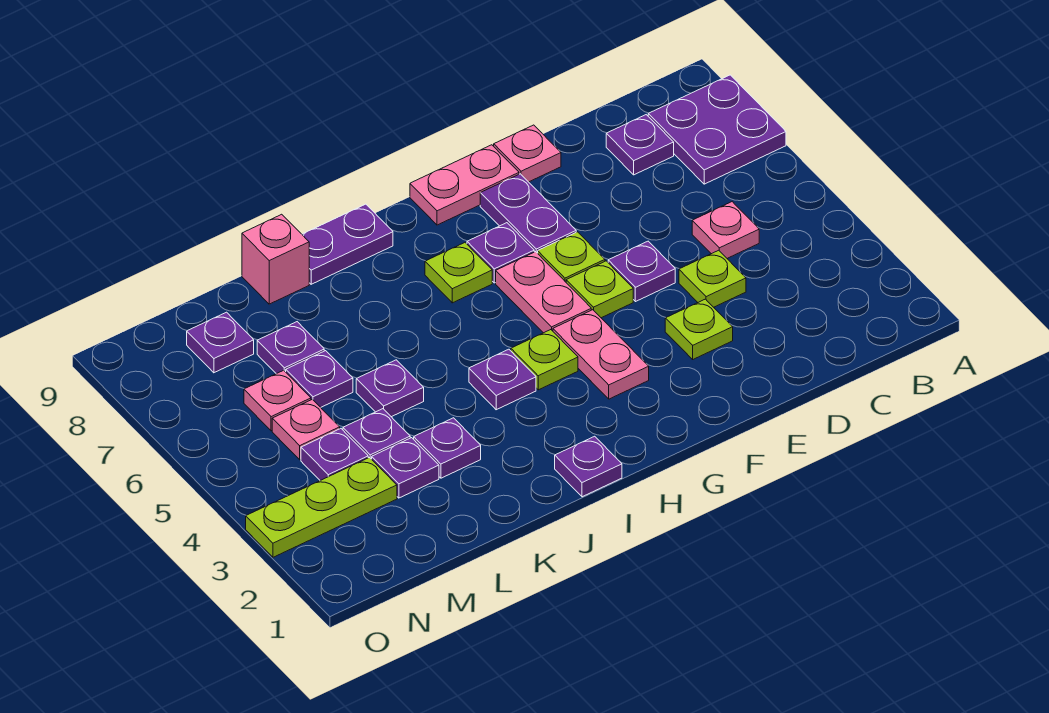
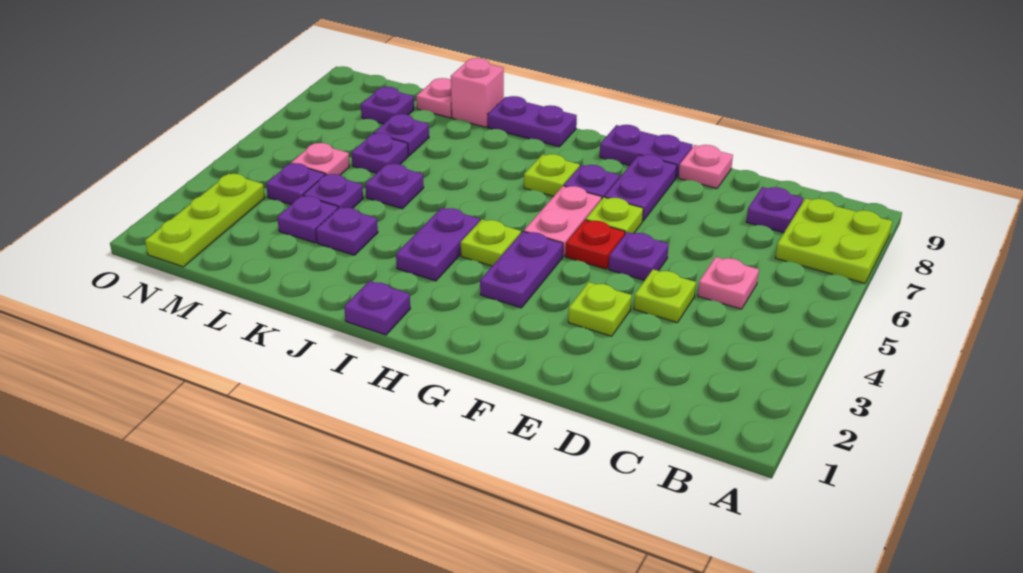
purple 2x2 plate [648,75,786,184] -> lime 2x2 plate [775,198,892,283]
lime 1x1 plate [566,261,633,318] -> red 1x1 plate [566,220,625,269]
pink 1x2 plate [410,145,519,225] -> purple 1x2 plate [600,125,693,178]
pink 1x2 plate [553,310,649,399] -> purple 1x2 plate [480,231,563,308]
purple 1x1 plate [469,349,536,410] -> purple 1x2 plate [396,208,480,281]
lime 1x3 plate [246,458,397,557] -> lime 1x3 plate turned to [145,173,265,267]
pink 1x1 plate [244,370,311,431] -> pink 1x1 plate moved to [416,78,452,118]

